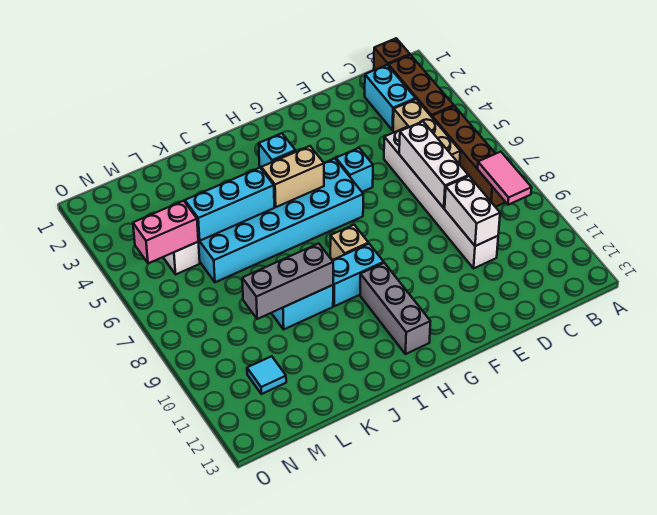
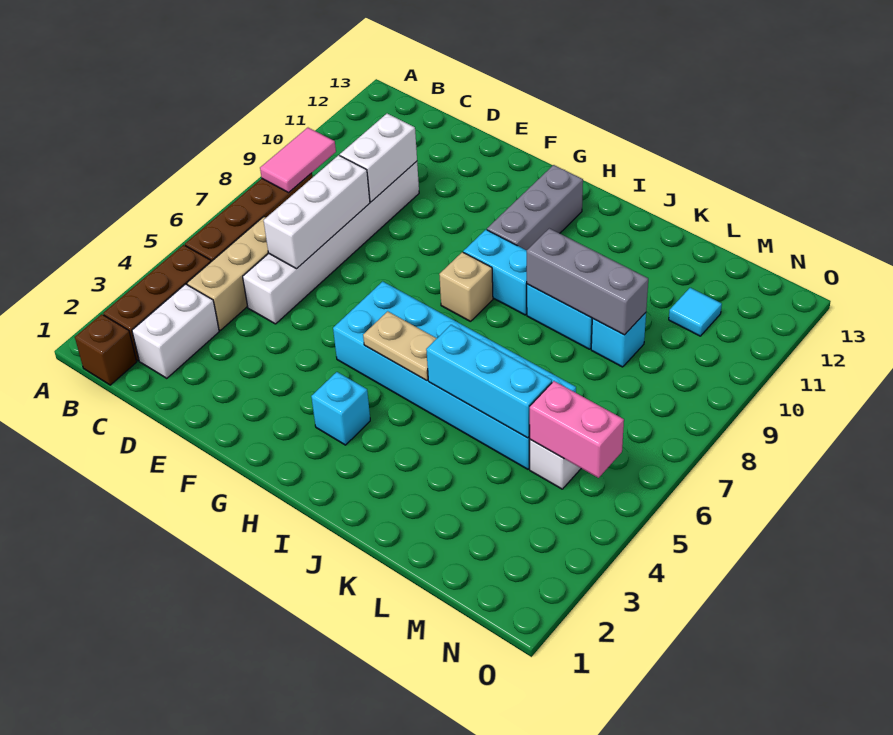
cyan 1x2 brick [365,65,416,130] -> white 1x2 brick [132,284,219,378]
cyan 1x1 brick [336,148,373,192] -> cyan 1x1 brick moved to [591,313,646,367]
tan 1x2 brick [261,146,324,207] -> tan 1x2 plate [363,311,437,381]

